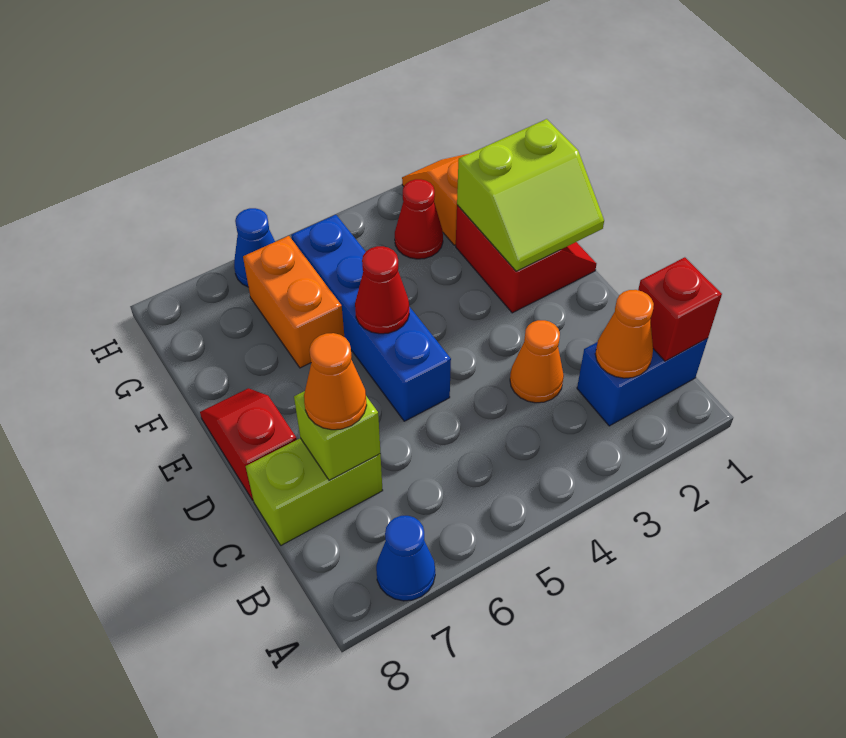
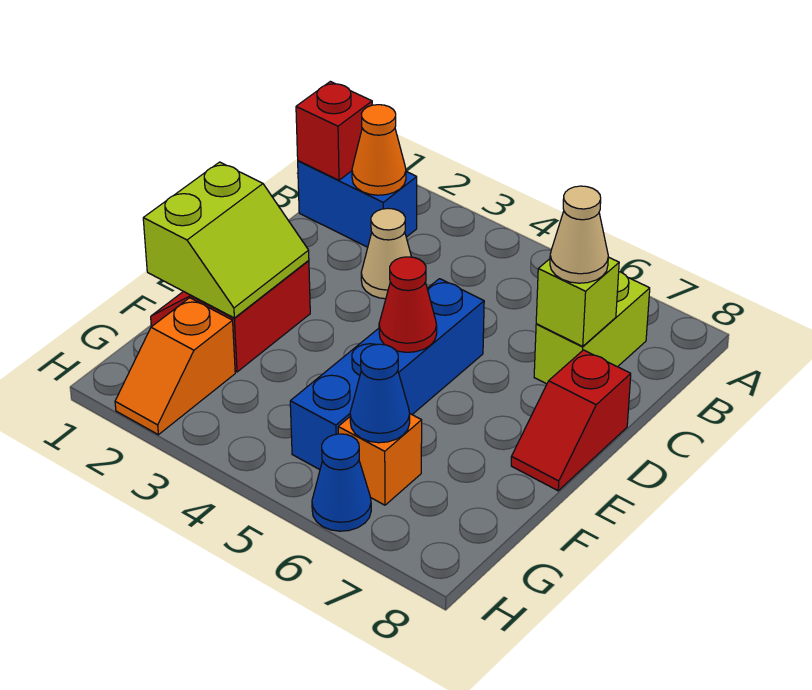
blue 1x1 cone [376,516,435,601] -> blue 1x1 cone moved to [350,344,410,443]
orange 1x1 cone [510,320,564,403] -> tan 1x1 cone [361,208,411,299]
lime 1x2 brick [246,438,383,545] -> lime 1x2 brick turned to [534,272,650,384]
orange 1x1 cone [304,333,367,430] -> tan 1x1 cone [550,186,608,283]
lime 2x2 slope [457,119,604,271] -> lime 2x2 slope turned to [143,162,309,318]
orange 1x2 brick [243,236,344,368] -> orange 1x1 brick [338,414,422,505]
red 1x1 cone [395,179,443,259] -> none

